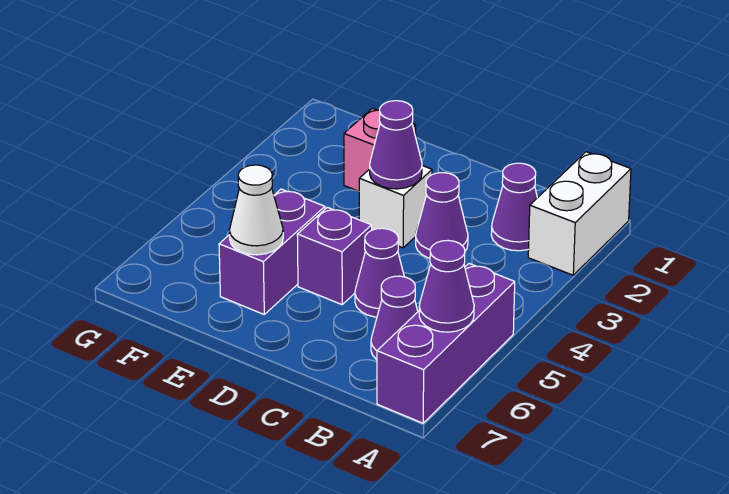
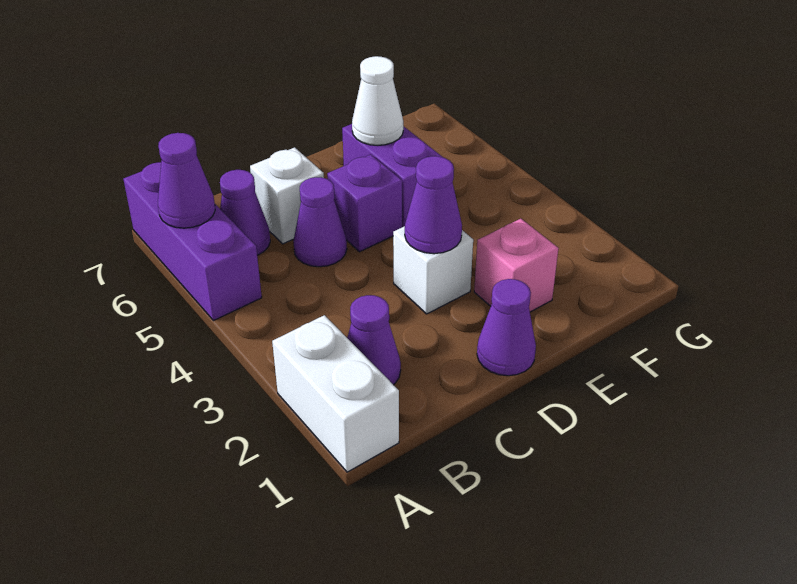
purple 1x1 cone [416,173,468,258] -> purple 1x1 cone moved to [477,279,536,376]
none -> white 1x1 brick [250,147,324,244]

